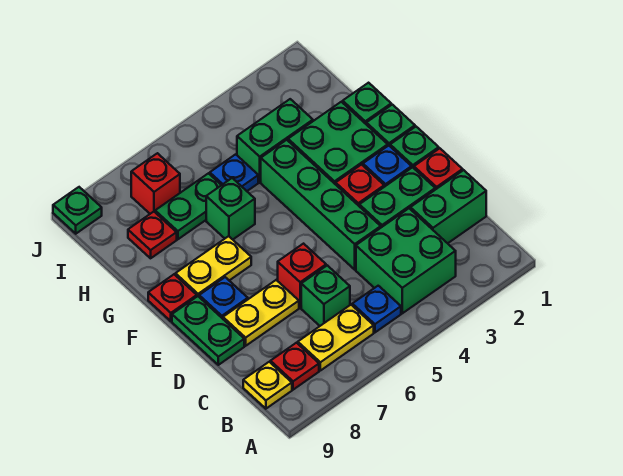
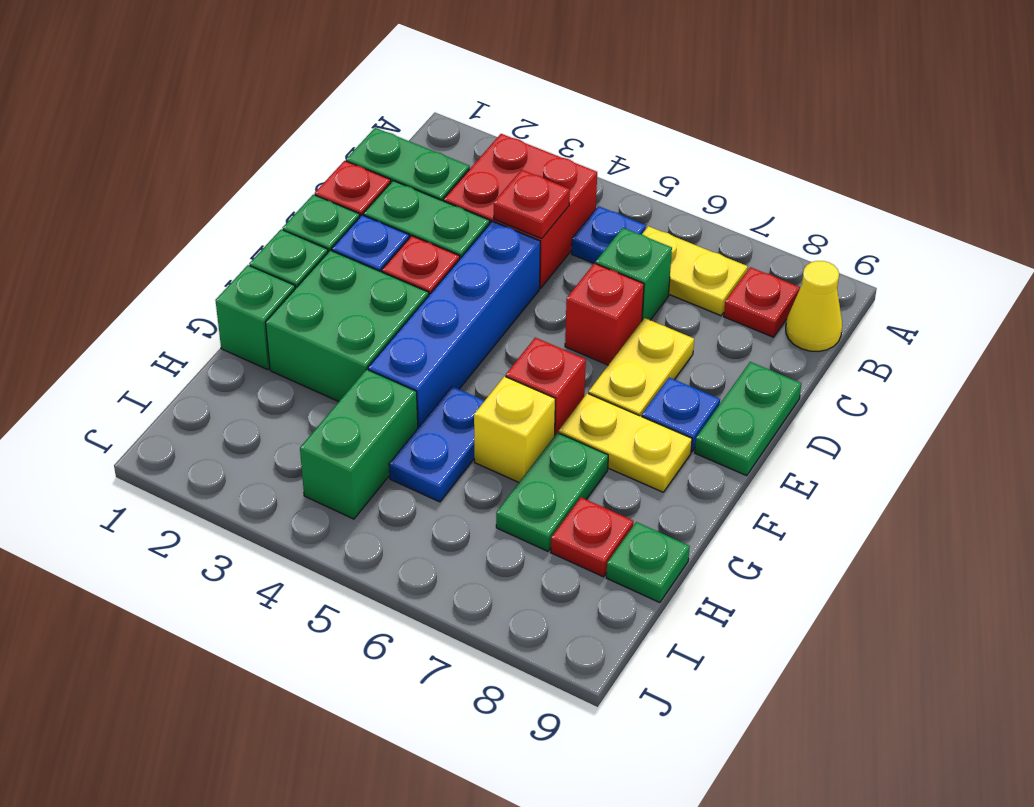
green 2x2 brick [356,208,456,313] -> red 2x2 brick [444,134,597,288]
yellow 1x1 plate [243,362,292,409] -> yellow 1x1 cone [786,261,842,351]
green 1x4 brick [261,140,381,270] -> blue 1x4 brick [368,221,540,427]
yellow 1x2 plate [223,280,299,346] -> yellow 1x2 plate turned to [588,318,694,416]
red 1x1 plate [148,274,197,321] -> red 1x1 plate moved to [494,170,570,239]
green 1x1 brick [206,178,255,239] -> yellow 1x1 brick [474,376,555,482]
green 1x2 brick [237,99,313,182] -> green 1x2 brick turned to [300,369,418,519]
blue 1x1 plate [210,154,258,191] -> blue 1x2 plate [389,387,484,502]
green 1x2 plate [155,173,221,239] -> green 1x2 plate turned to [496,433,608,551]
red 1x1 brick [131,153,180,214] -> red 1x1 brick moved to [506,338,586,435]
green 1x1 plate [53,187,102,234] -> green 1x1 plate moved to [606,522,690,603]

